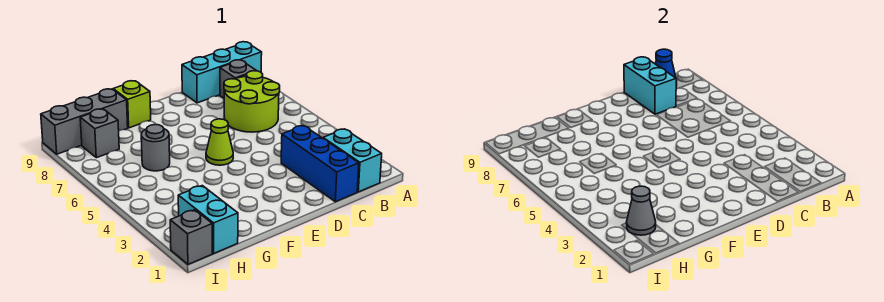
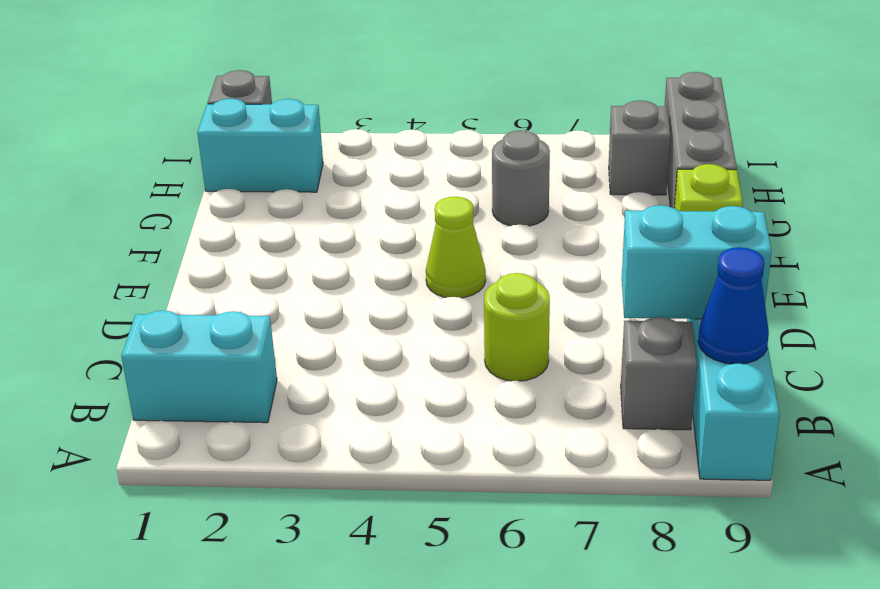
lime 2x2 round brick [224,71,280,132] -> lime 1x1 round brick [484,273,550,381]
blue 1x3 brick [281,126,359,202] -> none
grey 1x1 cone [626,186,656,235] -> none

